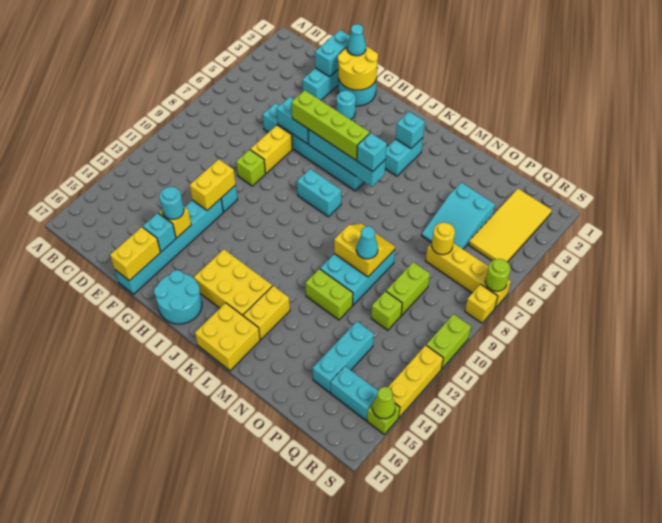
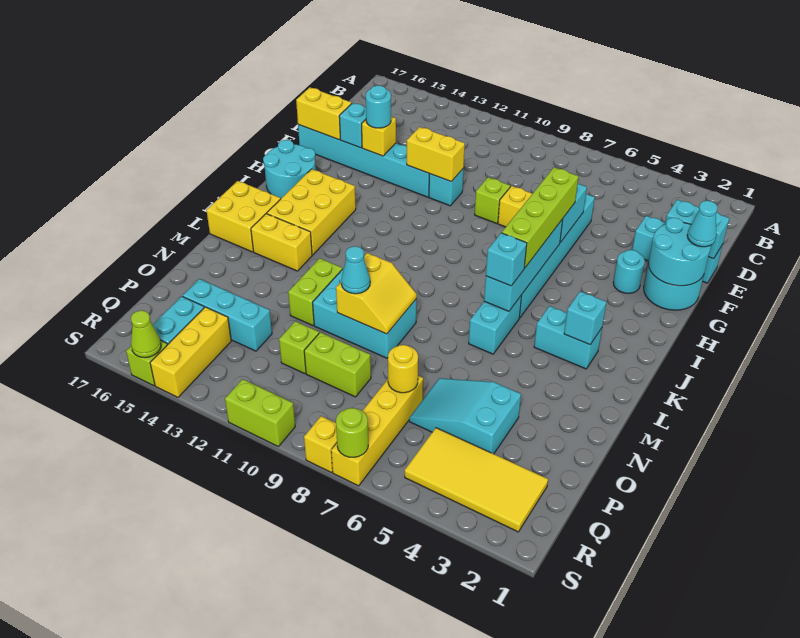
yellow 2x2 round brick [338,46,378,90] -> cyan 2x2 round brick [649,218,711,286]
cyan 1x2 brick [297,169,341,217] -> cyan 1x2 brick moved to [469,295,522,354]
yellow 1x3 brick [388,345,443,418] -> yellow 1x3 brick turned to [150,307,231,397]

